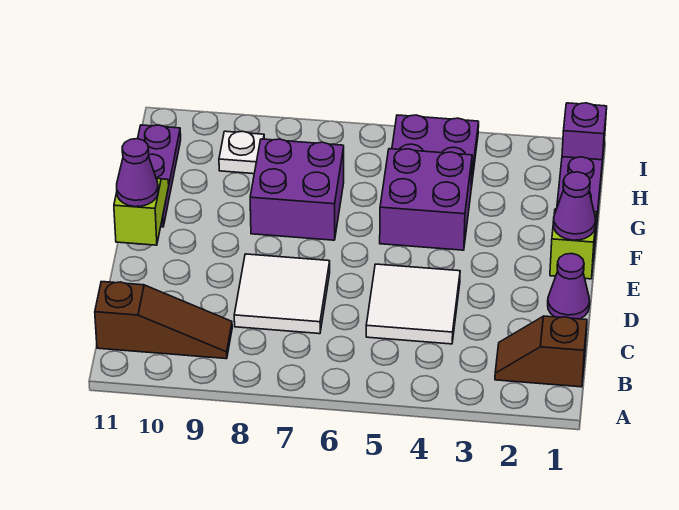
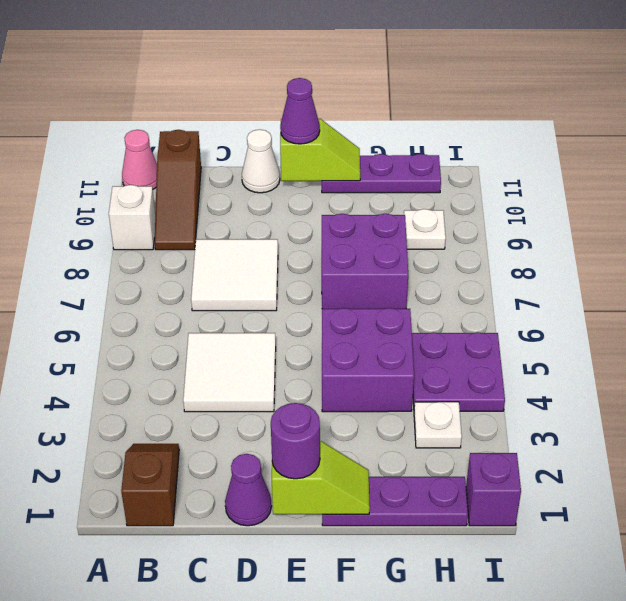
none -> white 1x1 brick [109,185,155,250]
none -> pink 1x1 cone [122,130,157,189]
none -> white 1x1 cone [242,129,280,193]
purple 1x1 cone [553,172,596,240] -> purple 1x1 round brick [271,403,320,479]
none -> white 1x1 plate [414,402,462,448]

